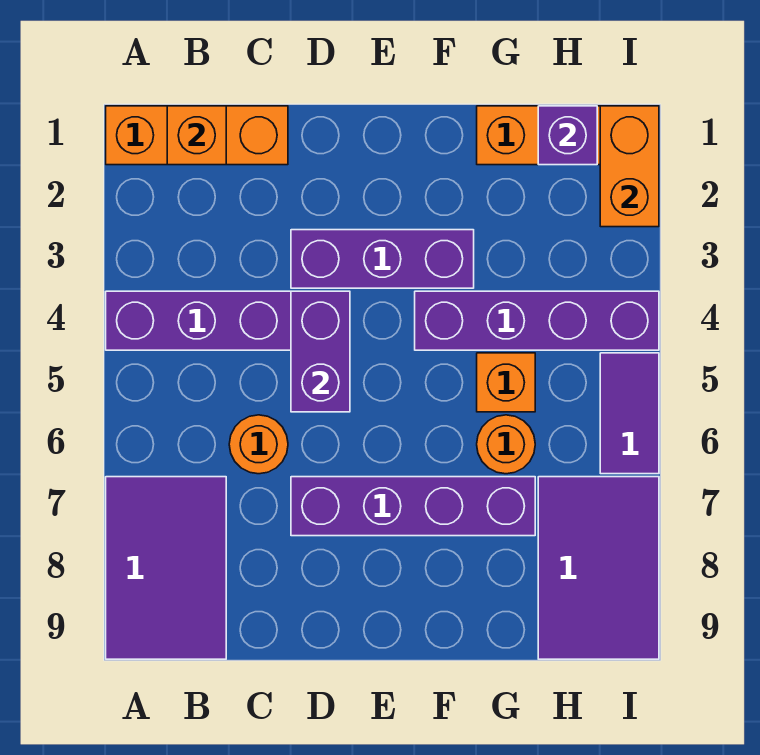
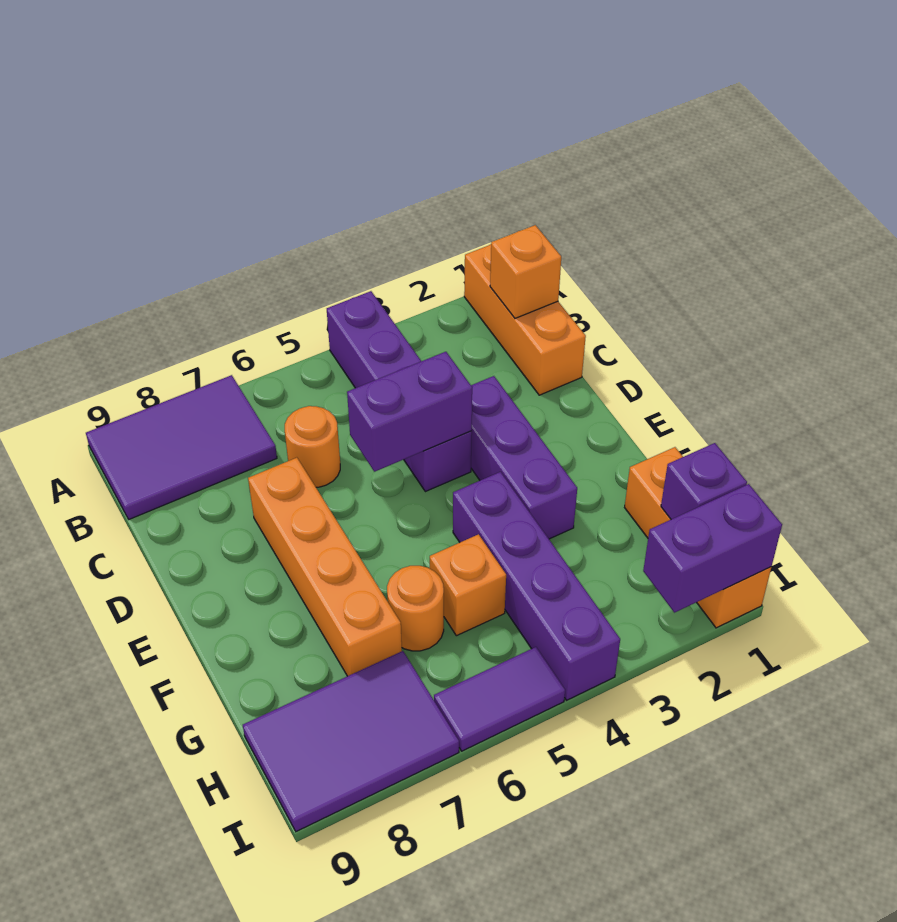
purple 1x4 brick [291,477,535,536] -> orange 1x4 brick [248,458,402,676]
orange 1x2 brick [600,106,659,227] -> purple 1x2 brick [643,484,782,613]

